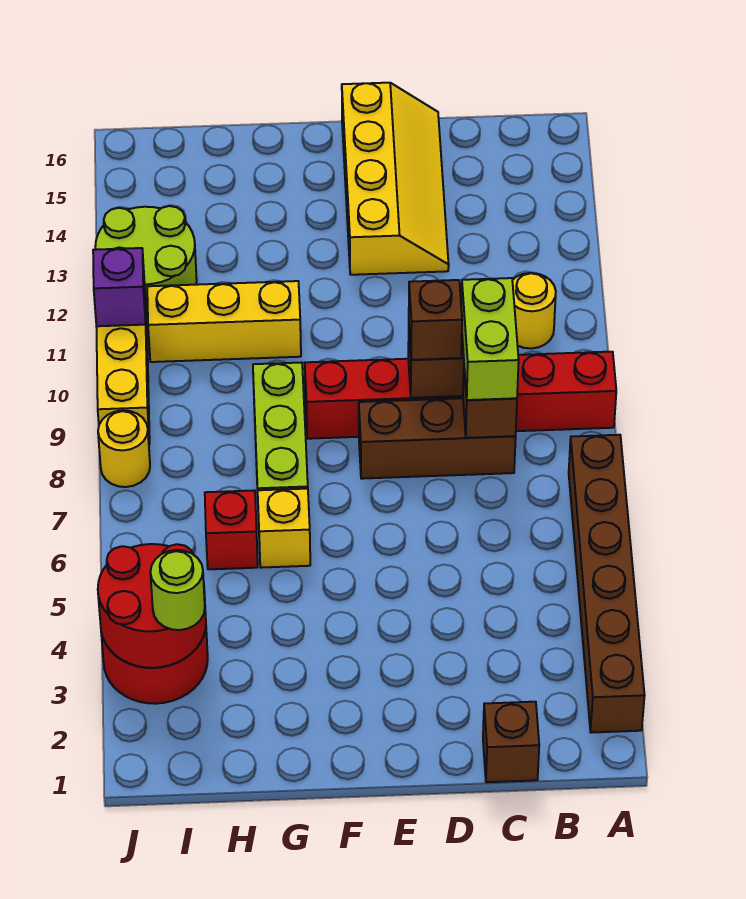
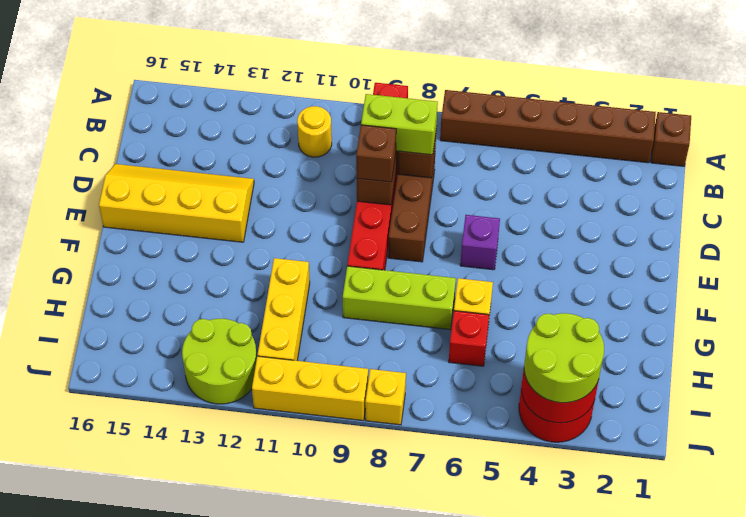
brown 1x1 brick [483,702,539,782] -> brown 1x1 brick moved to [651,112,691,166]
lime 1x1 round brick [150,550,205,630] -> lime 2x2 round brick [524,313,604,403]
yellow 1x1 round brick [98,410,150,487] -> yellow 1x1 brick [365,369,406,425]
purple 1x1 brick [93,248,146,326] -> purple 1x1 brick moved to [460,215,500,270]

